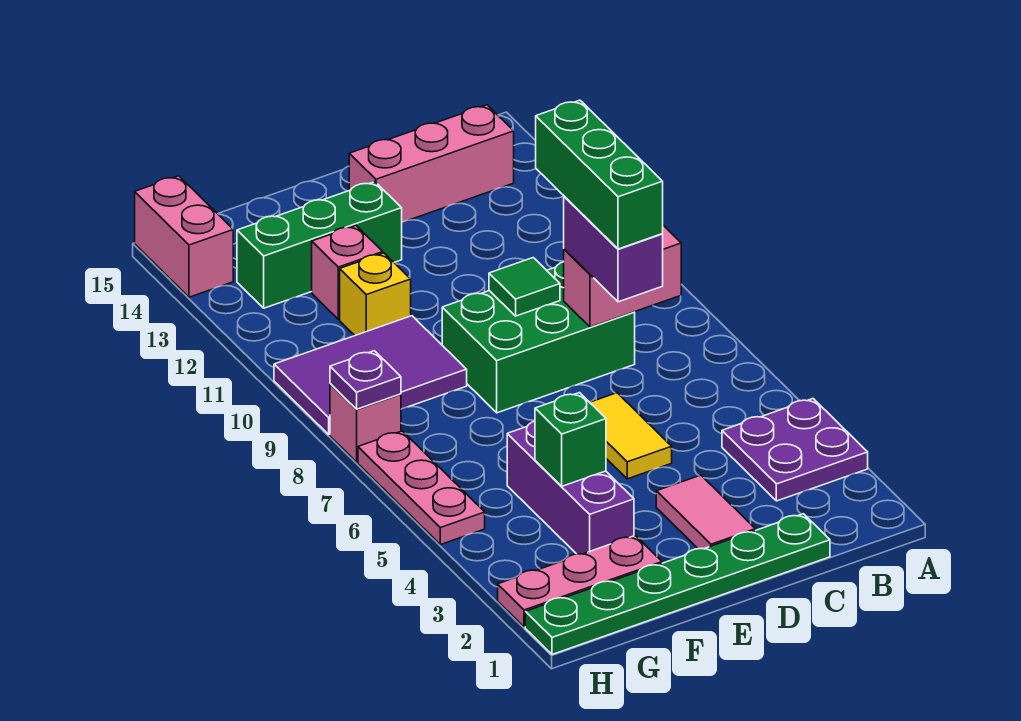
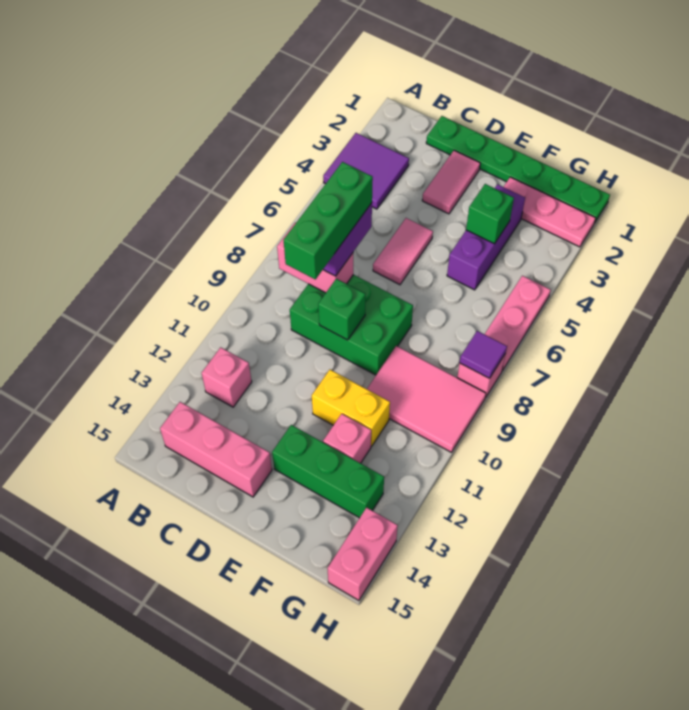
purple 2x2 plate [722,399,868,501] -> purple 2x2 tile [323,133,409,209]
none -> pink 1x1 brick [202,347,252,407]
yellow 1x2 tile [590,393,672,479] -> pink 1x2 tile [373,218,433,285]
green 1x1 tile [489,258,560,316] -> green 1x1 brick [318,279,365,340]
purple 2x3 tile [274,316,467,435] -> pink 2x3 tile [367,346,486,452]
yellow 1x1 brick [340,253,411,335] -> yellow 1x2 brick [312,370,390,446]
purple 1x1 plate [330,351,401,409] -> purple 1x1 tile [460,331,507,378]

